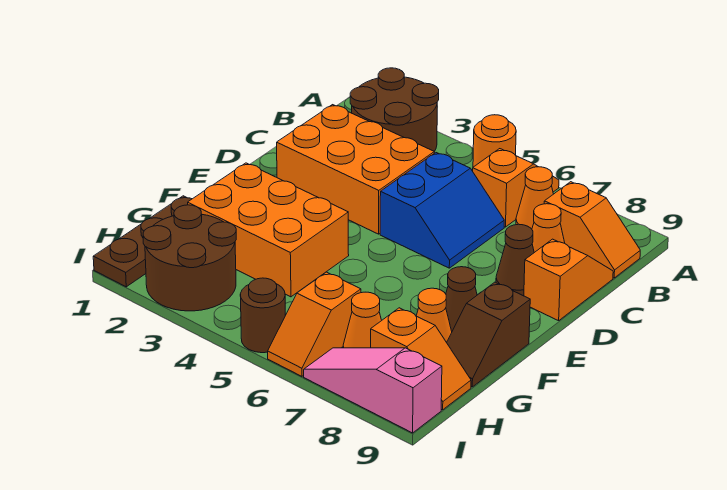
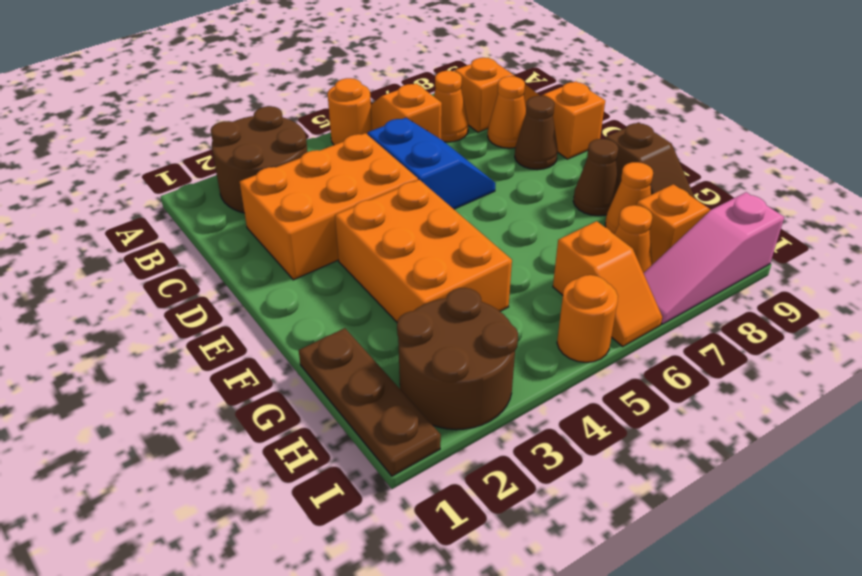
orange 2x3 brick [188,163,349,297] -> orange 2x3 brick turned to [335,180,512,322]
brown 1x1 round brick [240,278,285,353] -> orange 1x1 round brick [557,275,618,362]

